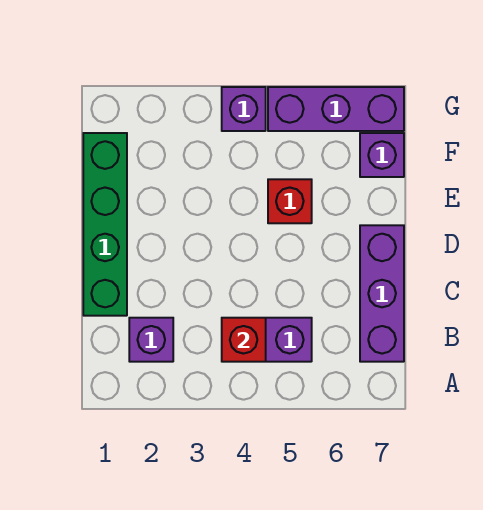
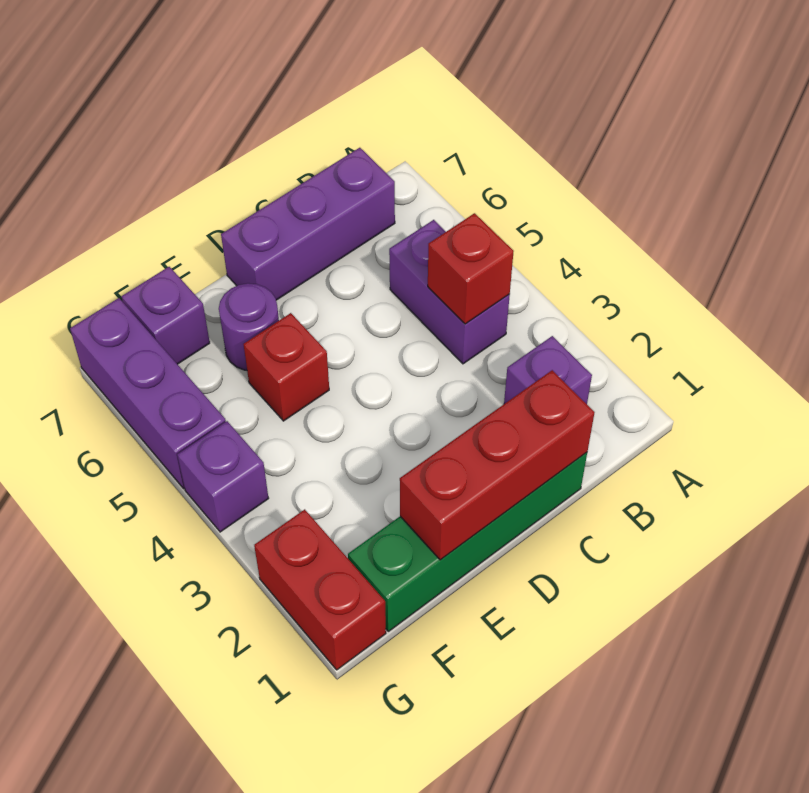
none -> red 1x3 brick [400,370,594,560]
none -> purple 1x1 round brick [219,283,279,370]
none -> red 1x2 brick [254,509,386,670]

